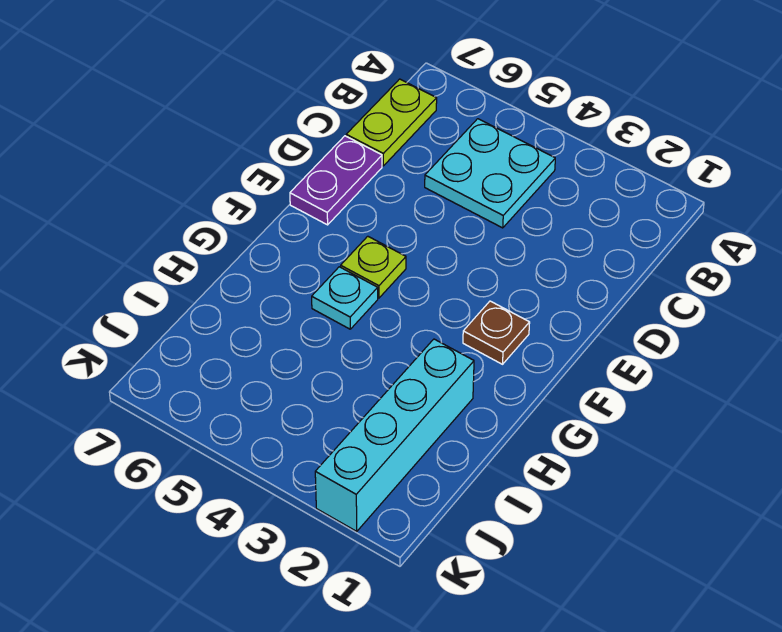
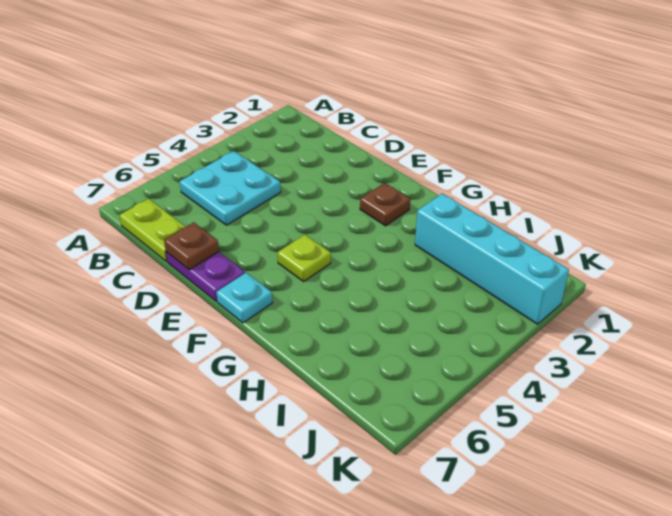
none -> brown 1x1 plate [164,222,219,270]
cyan 1x1 plate [312,267,378,329] -> cyan 1x1 plate moved to [216,273,272,323]

